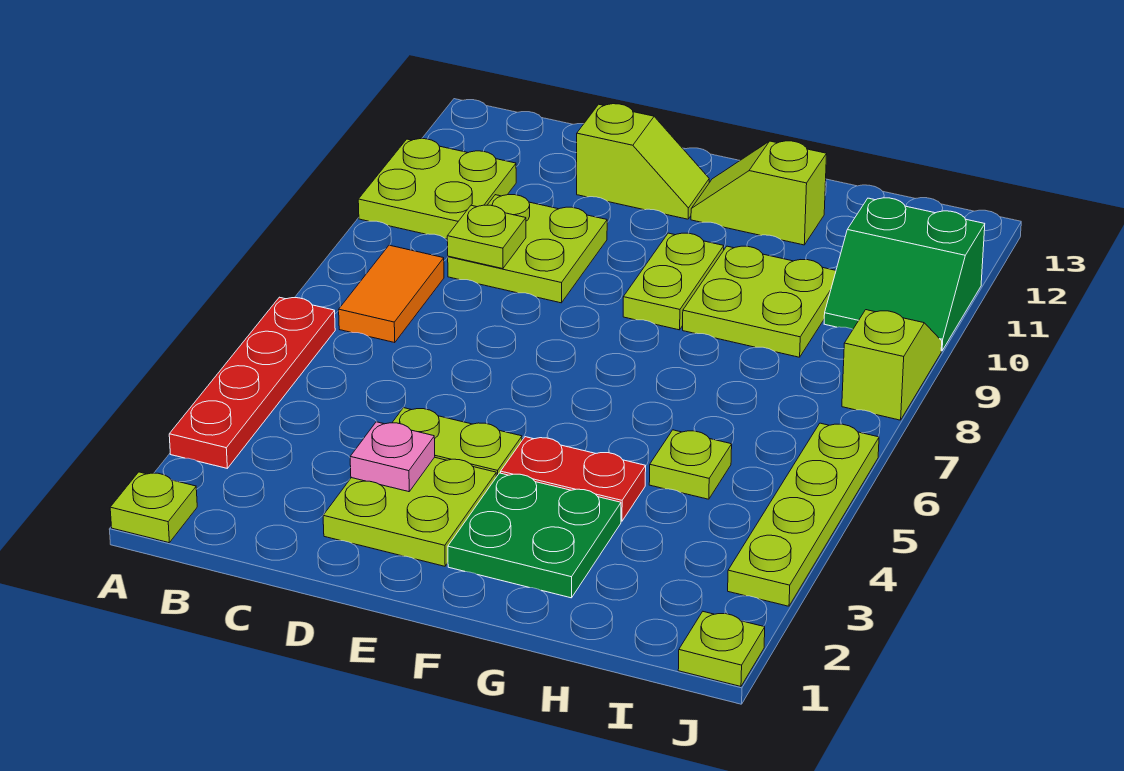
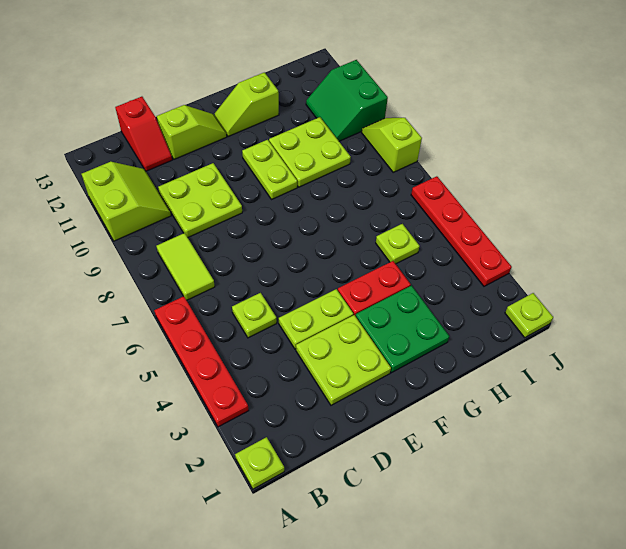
lime 2x2 plate [358,139,516,239] -> lime 2x2 slope [82,162,171,241]
orange 1x2 tile [339,245,444,343] -> lime 1x2 tile [157,233,215,300]
lime 1x1 plate [447,205,526,269] -> lime 1x1 plate moved to [232,293,277,338]
none -> red 1x2 slope [115,97,172,171]
pink 1x1 plate [350,422,435,492] -> none
green 2x2 slope [824,198,985,351] -> green 2x2 slope turned to [306,60,388,141]
lime 1x4 plate [728,423,879,606] -> red 1x4 plate [411,176,512,286]

